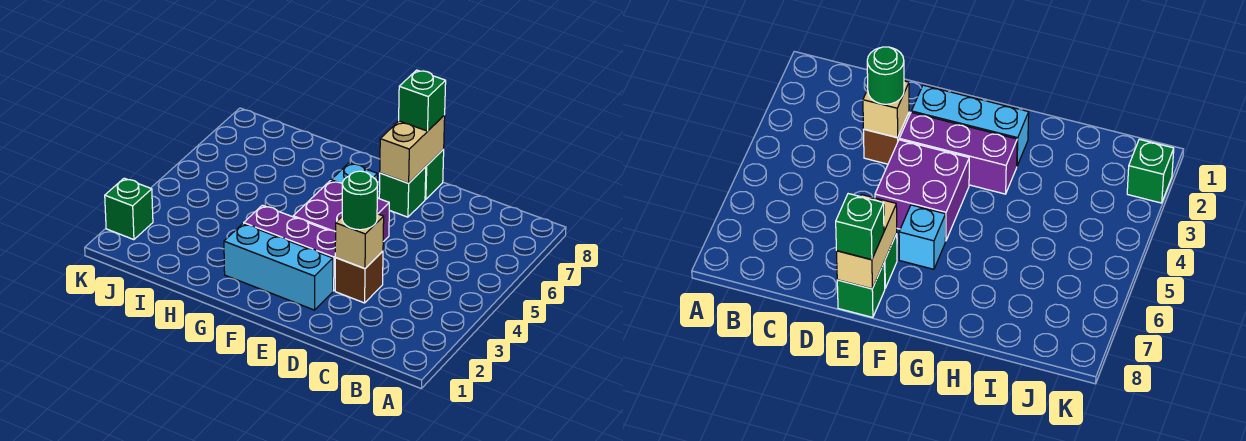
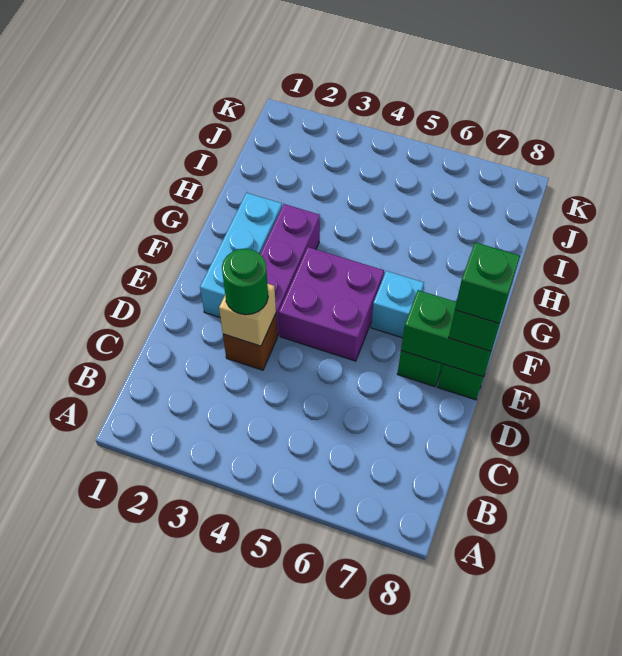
tan 1x2 brick [380,115,445,183] -> green 1x2 brick [401,290,498,377]
green 1x1 brick [105,178,153,240] -> green 1x1 brick moved to [455,242,520,323]

